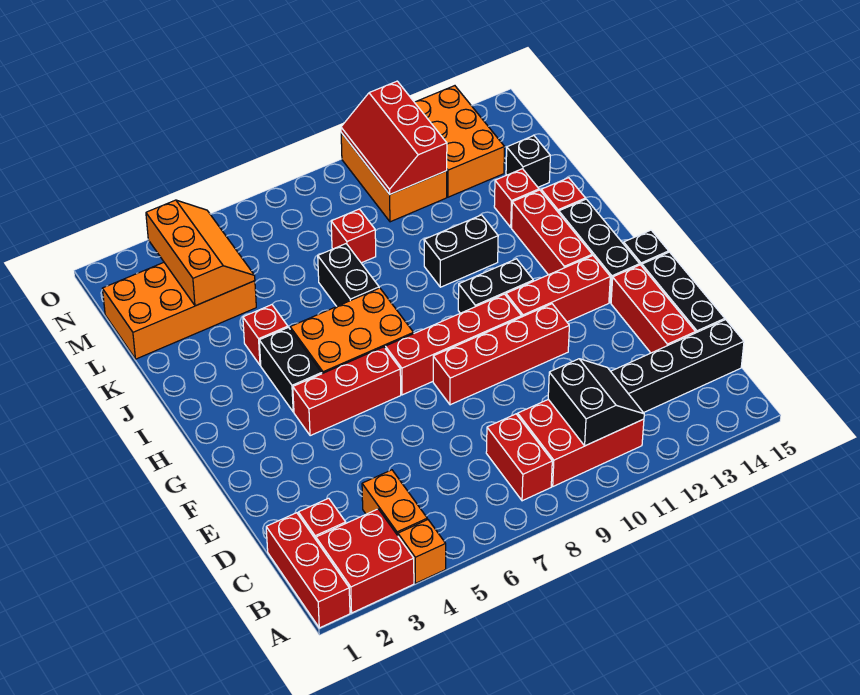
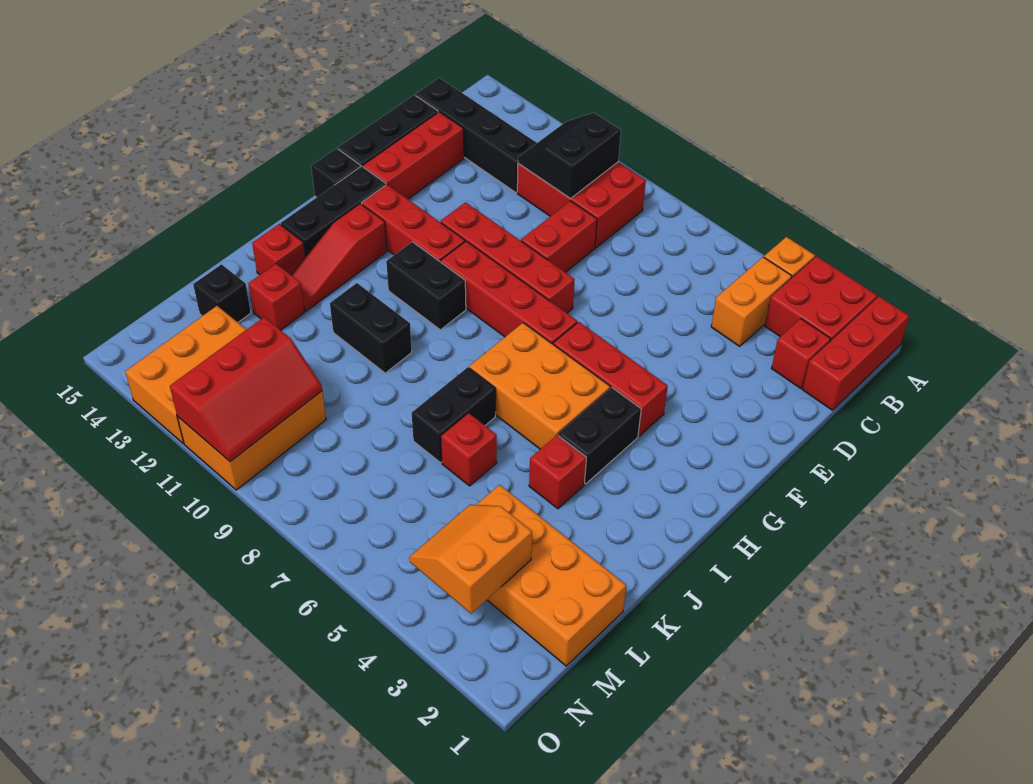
red 1x2 brick [486,414,552,501] -> red 1x2 brick moved to [521,201,597,272]
red 1x3 brick [512,190,592,275] -> red 1x3 slope [291,204,387,311]
orange 2x3 slope [146,200,255,306] -> orange 2x2 slope [409,505,532,614]
red 1x1 brick [331,209,376,263] -> red 1x1 brick moved to [441,413,497,486]

